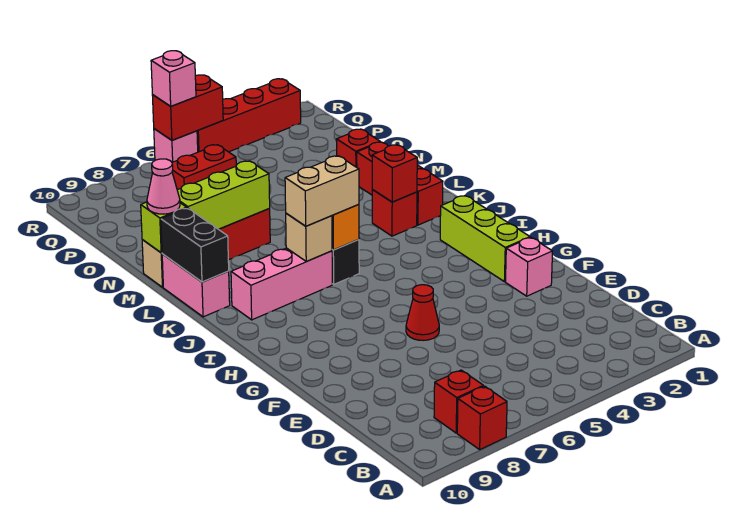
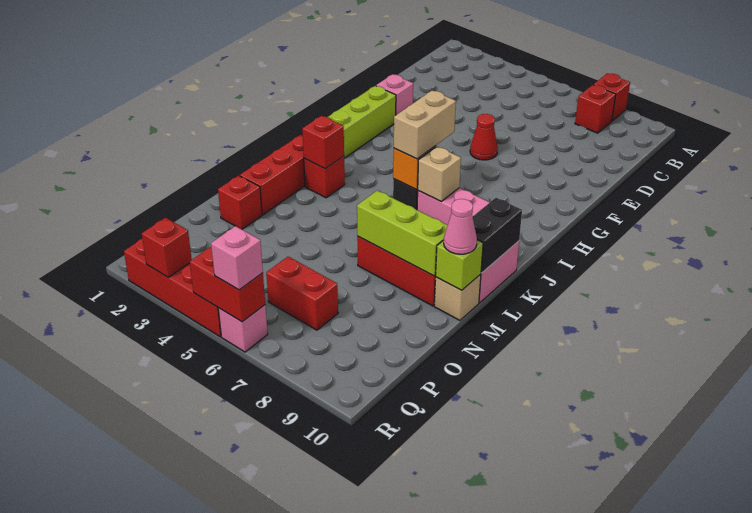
tan 1x2 brick [285,156,359,226] -> tan 1x2 brick turned to [394,91,456,159]
none -> red 1x1 brick [142,218,192,277]

